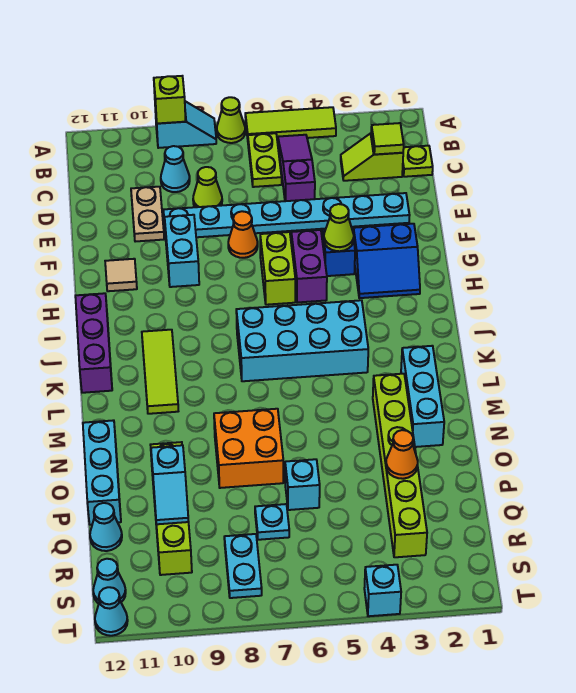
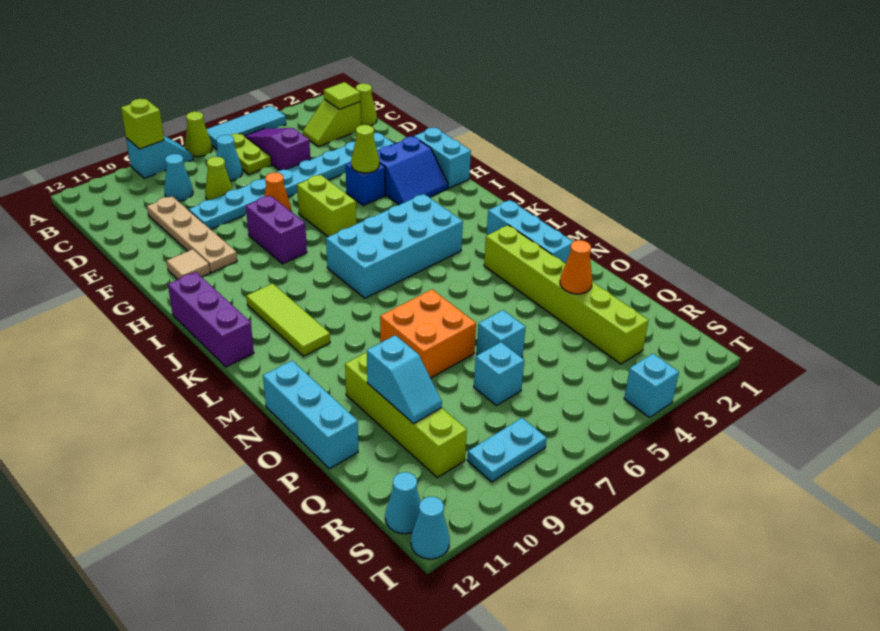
lime 1x3 tile [245,107,336,140] -> cyan 1x3 tile [207,106,286,149]
lime 1x1 plate [403,146,433,177] -> lime 1x1 cone [356,83,377,126]
tan 1x2 plate [131,187,164,242] -> tan 1x4 plate [147,196,237,273]
cyan 1x2 brick [165,215,199,287] -> cyan 1x2 brick moved to [414,128,471,188]
purple 1x2 brick [291,230,327,302] -> purple 1x2 brick moved to [246,195,307,264]
cyan 1x1 plate [255,504,289,540] -> cyan 1x1 brick [474,342,524,406]
cyan 1x1 cone [90,503,122,551] -> cyan 1x1 cone moved to [216,135,242,181]
cyan 1x2 plate [224,534,262,598] -> cyan 1x2 plate turned to [467,418,547,482]

